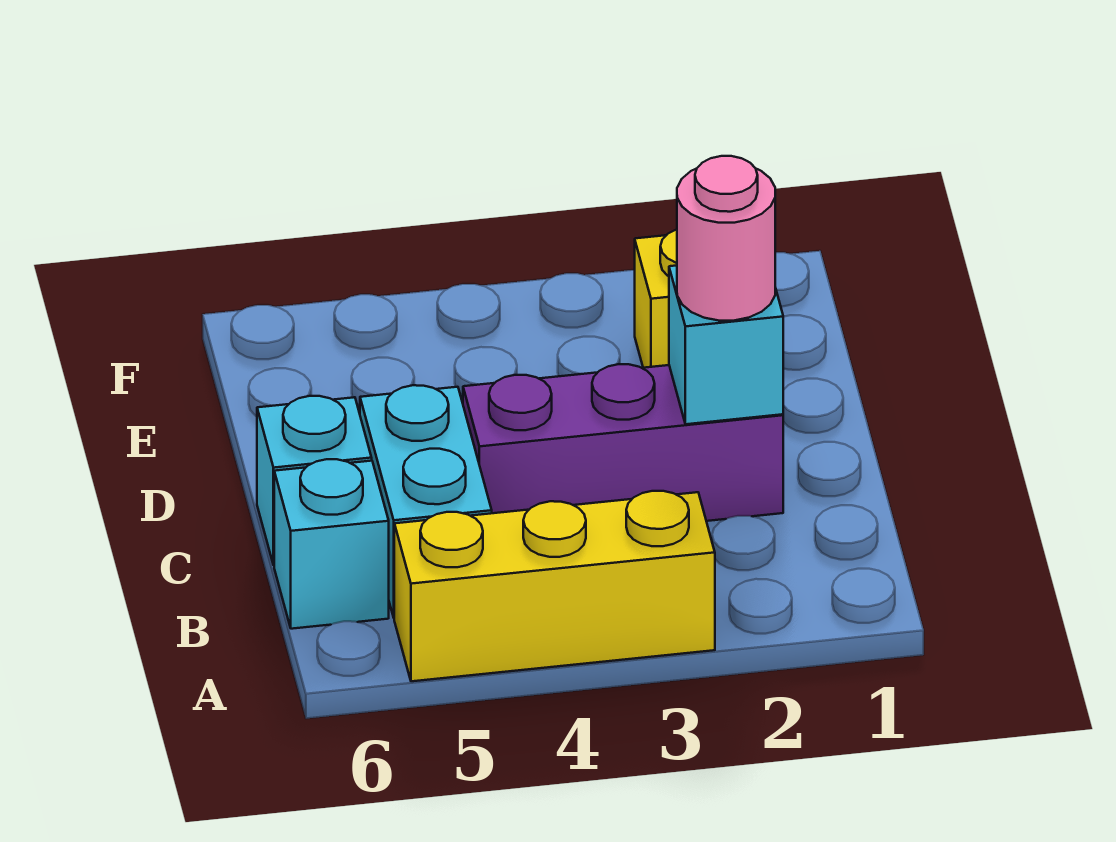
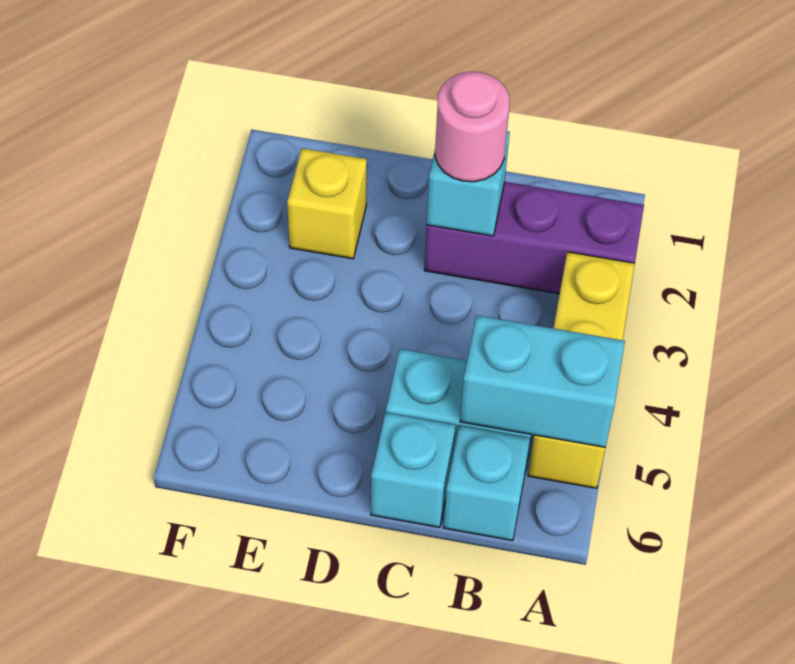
none -> cyan 1x2 brick [460,315,625,447]
purple 1x3 brick [463,364,783,521] -> purple 1x3 brick turned to [424,182,644,294]

